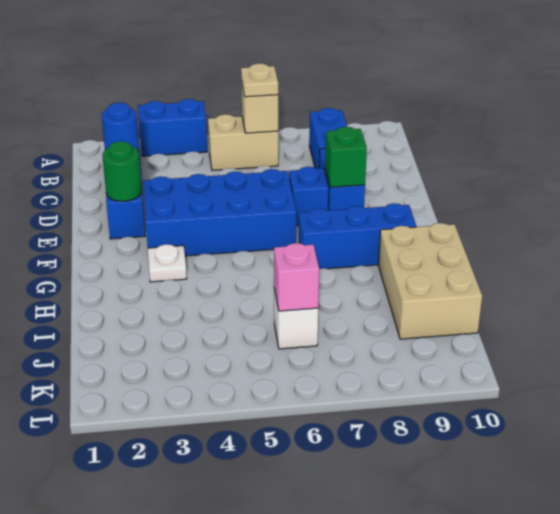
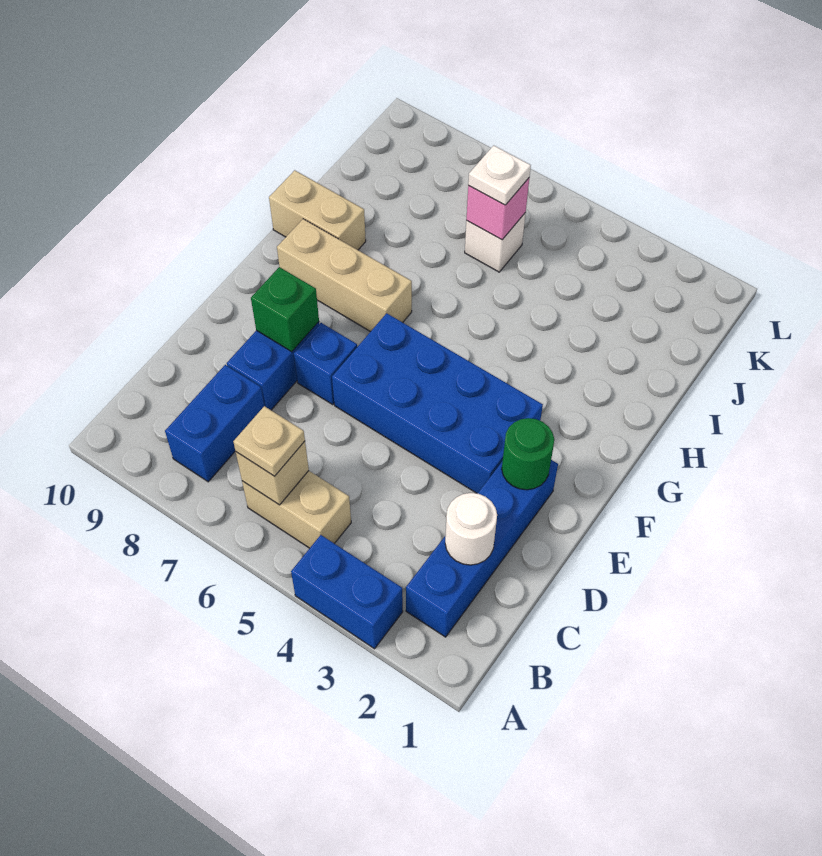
blue 1x1 round brick [102,102,139,152] -> white 1x1 round brick [445,493,497,565]
white 1x1 plate [148,244,187,282] -> white 1x1 plate moved to [468,146,531,205]
blue 1x3 brick [298,203,416,269] -> tan 1x3 brick [277,219,412,332]
tan 2x3 brick [378,223,482,339] -> tan 1x2 brick [269,170,366,250]

